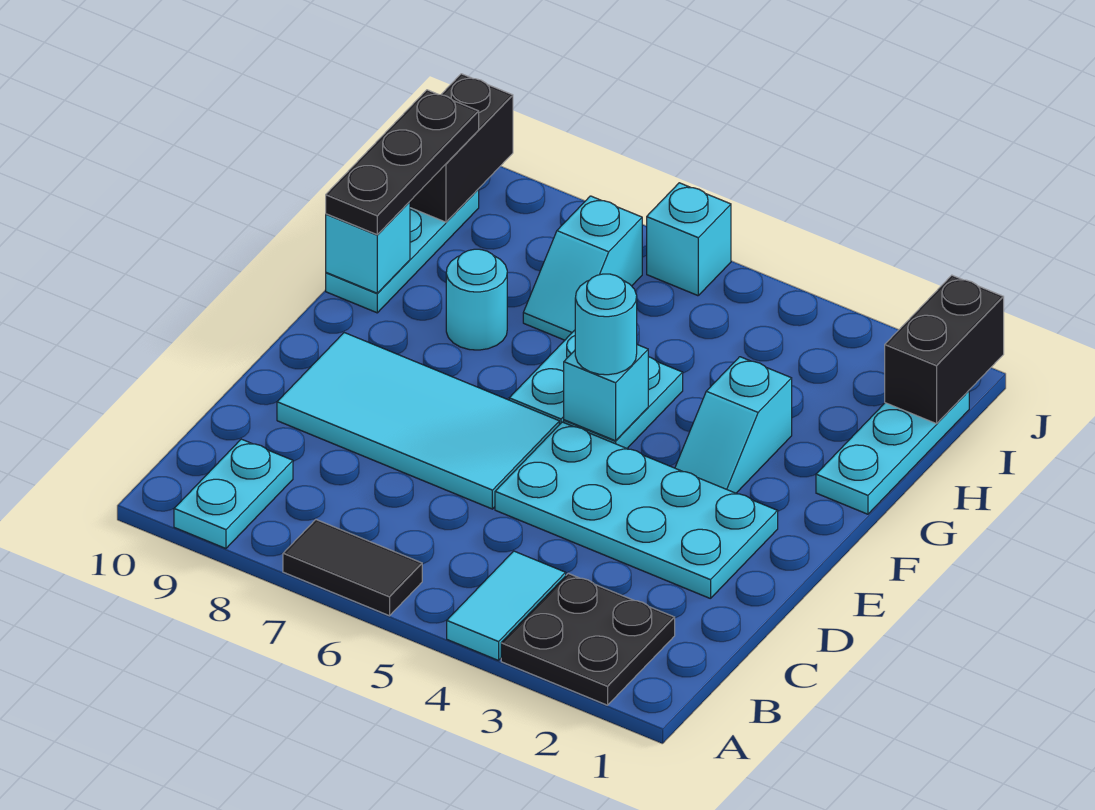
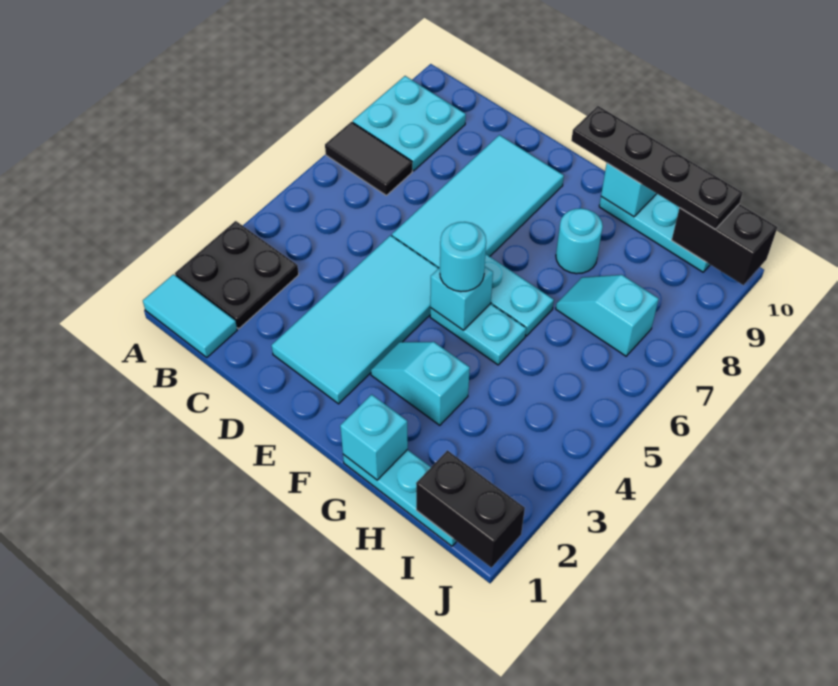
cyan 1x2 tile [447,551,566,660] -> cyan 1x2 tile moved to [143,274,237,357]
black 1x2 tile [283,520,422,616] -> black 1x2 tile turned to [325,122,412,195]
cyan 1x2 plate [174,439,293,549] -> cyan 2x2 plate [353,76,466,171]
cyan 2x4 plate [495,422,778,599] -> cyan 2x4 tile [271,235,438,404]
black 1x3 plate [326,90,479,235] -> black 1x4 plate [571,106,743,229]
cyan 1x1 brick [647,183,731,296] -> cyan 1x1 brick moved to [340,394,408,480]

